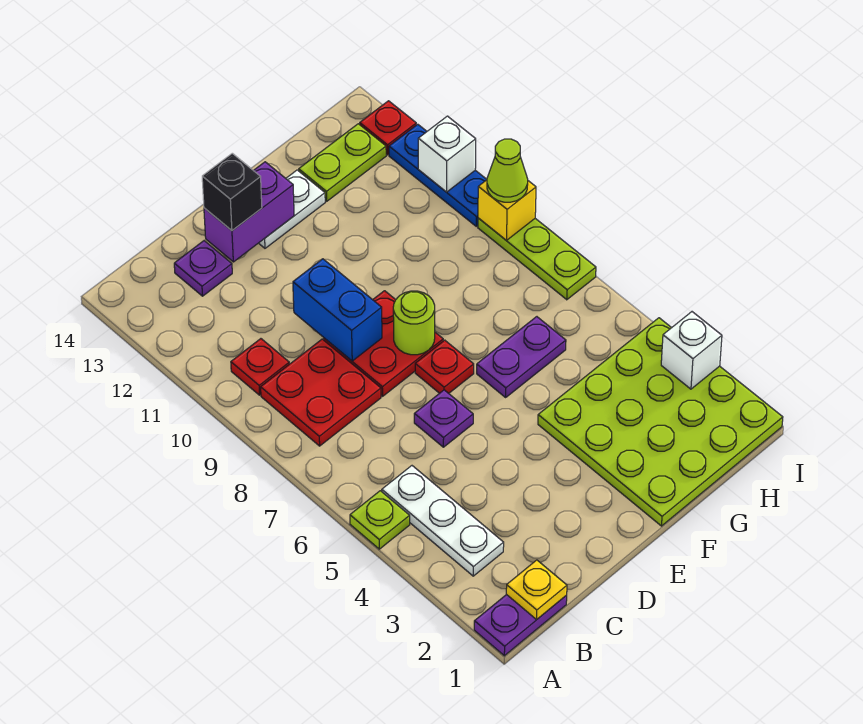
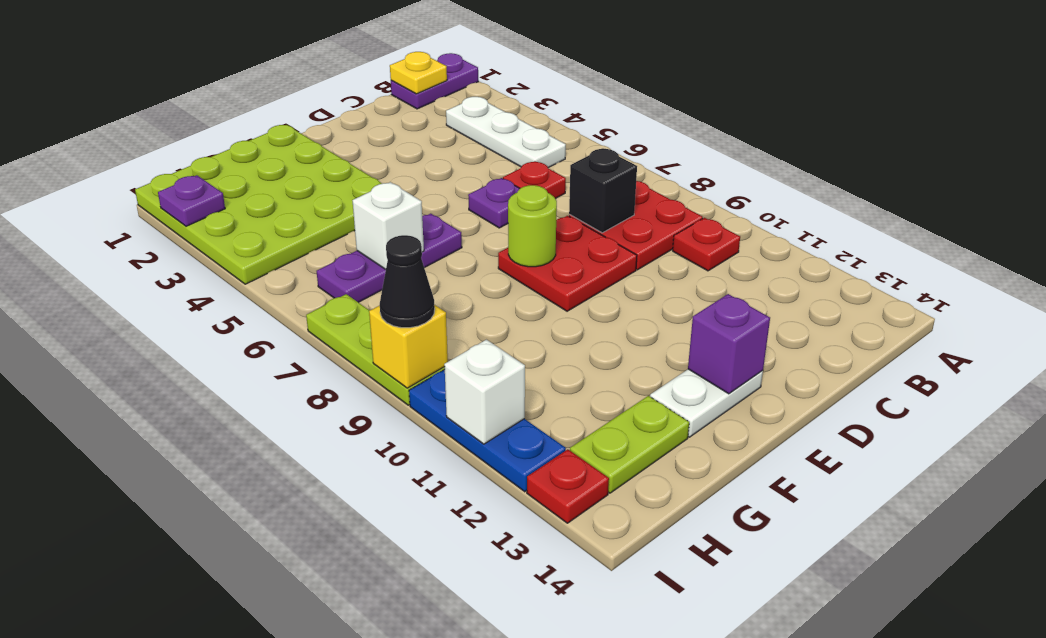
lime 1x1 plate [350,491,410,549] -> none
purple 1x1 plate [174,241,232,296] -> purple 1x1 plate moved to [158,175,225,226]
blue 1x2 brick [293,259,382,361] -> none
purple 1x2 brick [204,162,294,262] -> purple 1x1 brick [688,294,770,394]
black 1x1 brick [202,153,262,231] -> black 1x1 brick moved to [569,149,637,233]
red 1x1 plate [415,340,474,393] -> red 1x1 plate moved to [503,161,566,199]
purple 1x2 plate [477,317,566,397] -> purple 1x3 plate [317,214,462,302]
white 1x1 brick [661,312,722,389] -> white 1x1 brick moved to [352,182,424,269]
lime 1x1 cone [487,139,528,202] -> black 1x1 cone [380,235,435,328]

